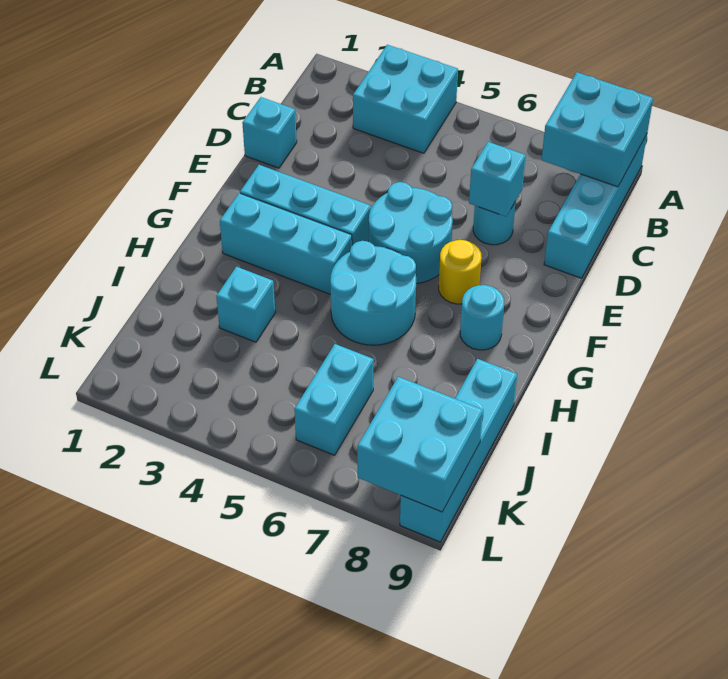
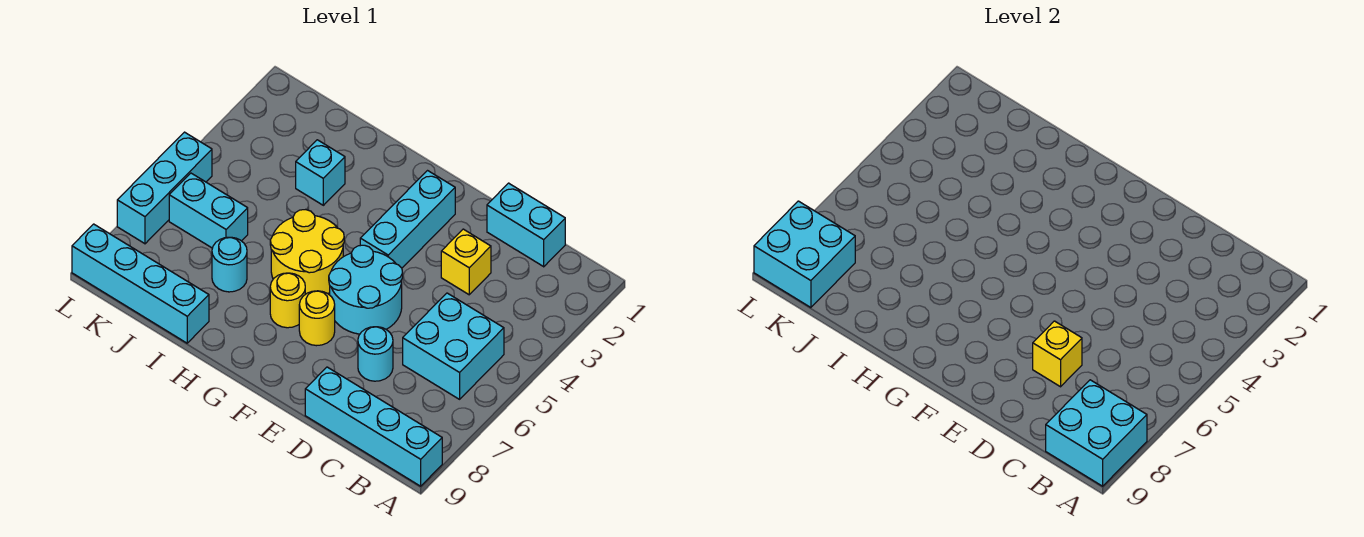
cyan 2x2 brick [353,45,458,153] -> cyan 2x2 brick moved to [403,293,504,399]
cyan 1x1 brick [242,97,297,168] -> cyan 1x2 brick [487,183,565,267]
none -> yellow 1x1 brick [441,229,491,295]
cyan 1x1 brick [469,142,526,217] -> yellow 1x1 brick [1033,321,1082,387]
cyan 1x3 brick [220,193,352,294] -> cyan 1x3 brick moved to [117,132,212,244]
cyan 2x2 round brick [330,241,416,345] -> yellow 2x2 round brick [270,210,344,294]
none -> yellow 1x1 round brick [270,273,305,328]
cyan 1x1 round brick [460,285,504,350] -> cyan 1x1 round brick moved to [212,237,247,292]

